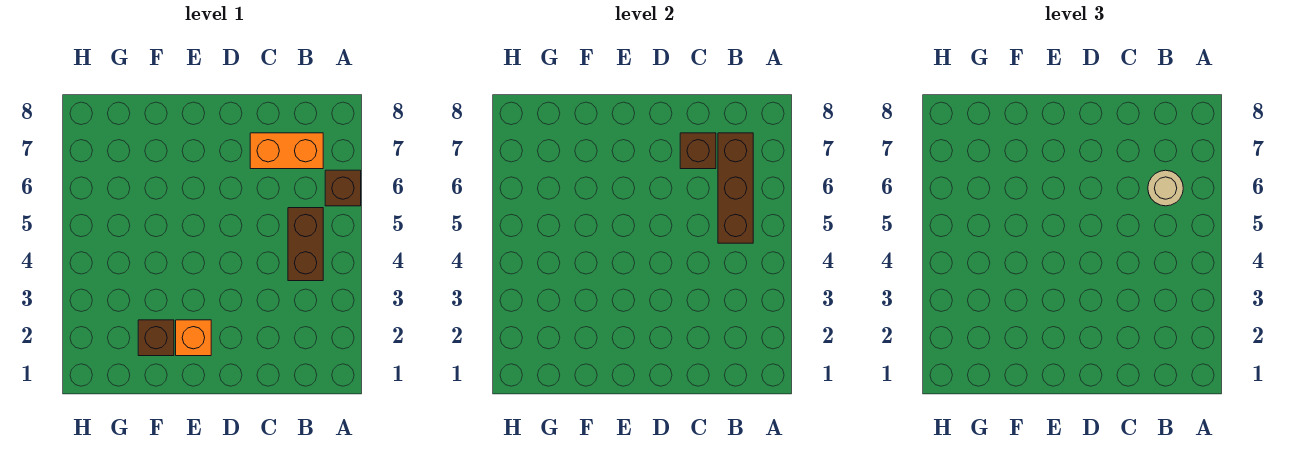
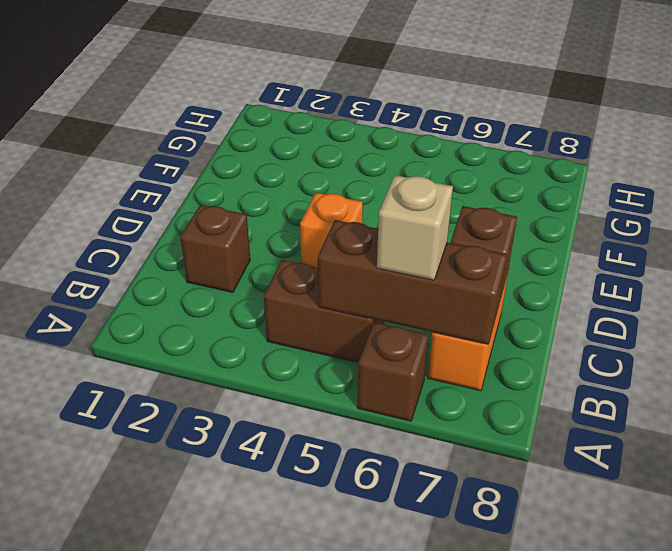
tan 1x1 round brick [1148,170,1183,206] -> tan 1x1 brick [377,175,453,280]
orange 1x1 brick [176,320,211,356] -> orange 1x1 brick moved to [300,193,363,267]
brown 1x1 brick [138,320,174,356] -> brown 1x1 brick moved to [180,205,250,292]

